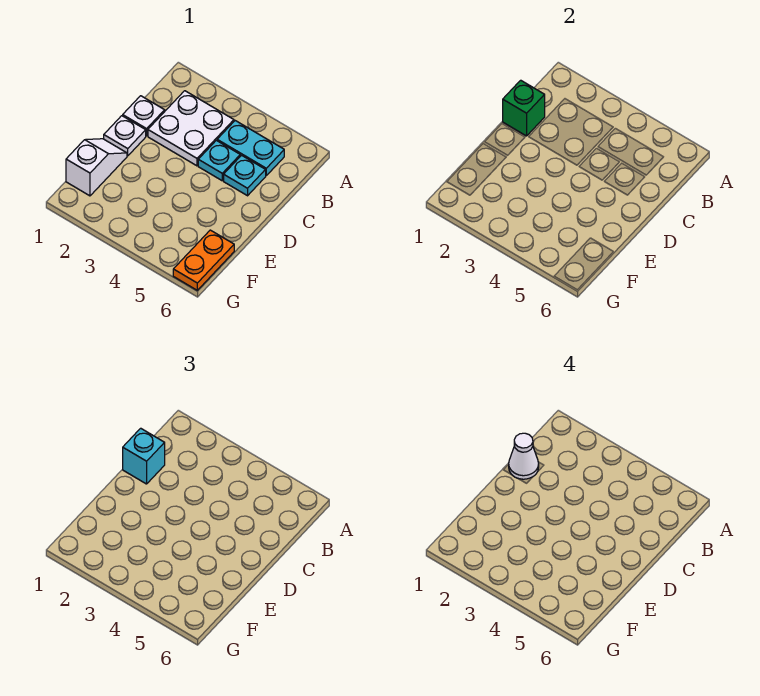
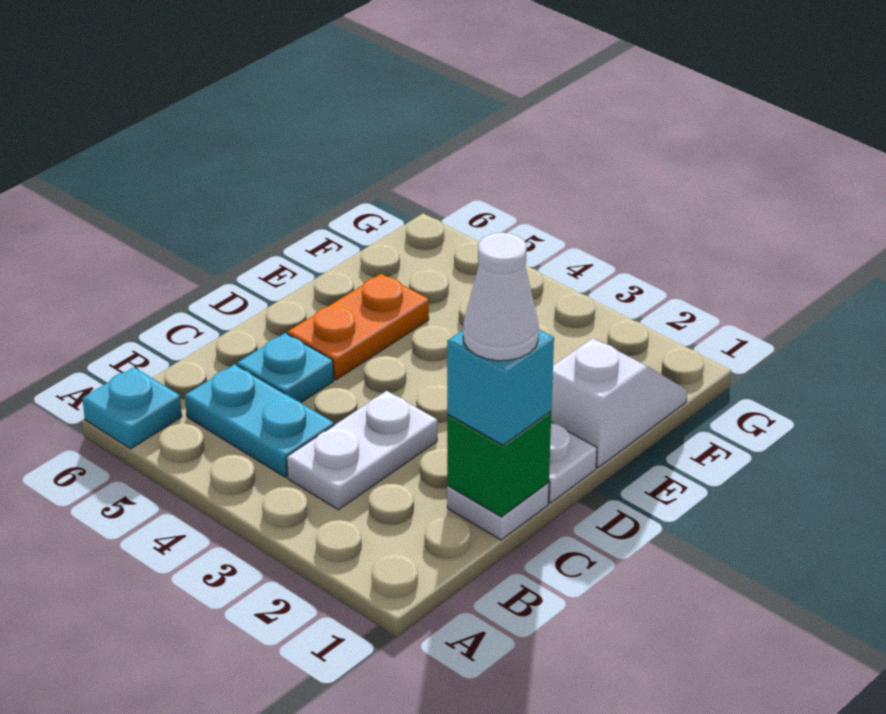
white 2x2 plate [148,91,234,166] -> white 1x2 plate [287,391,437,510]
cyan 1x1 plate [198,140,240,181] -> cyan 1x1 plate moved to [82,367,182,449]
white 1x2 slope [66,139,127,196] -> white 1x2 slope turned to [551,338,687,468]
orange 1x2 plate [173,230,234,290] -> orange 1x2 plate moved to [288,274,429,380]

